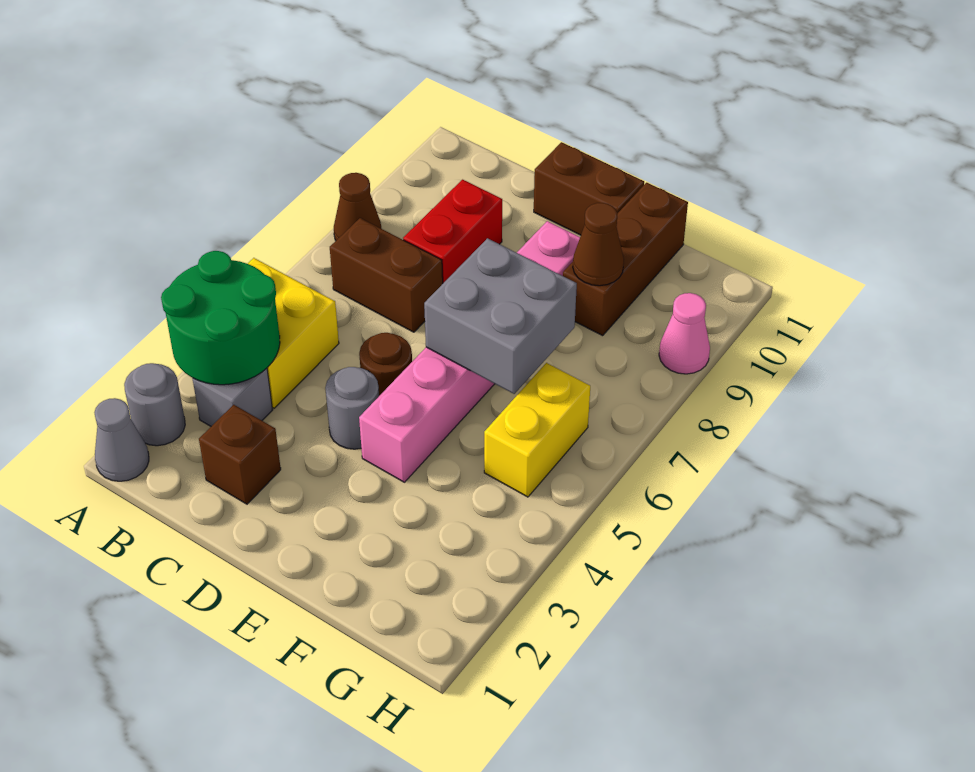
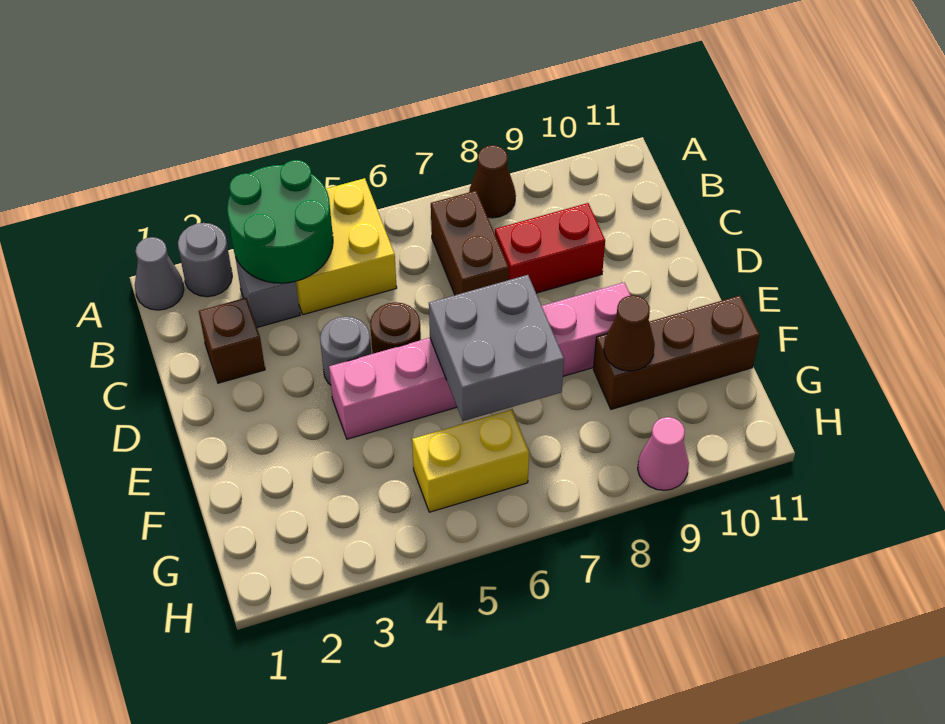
brown 1x2 brick [534,142,644,235] -> none

